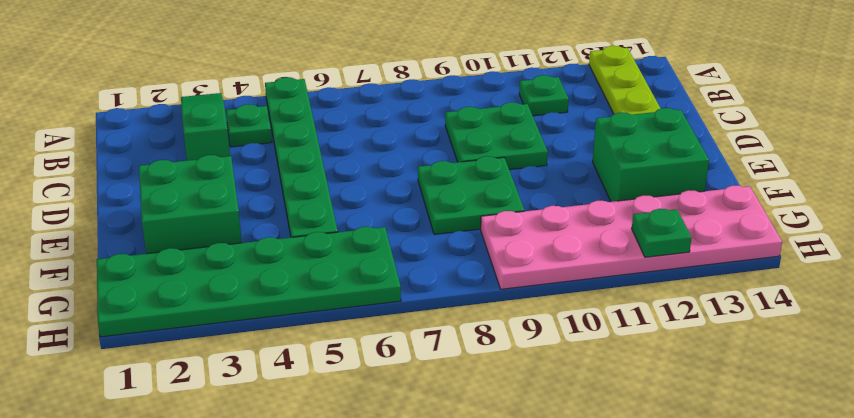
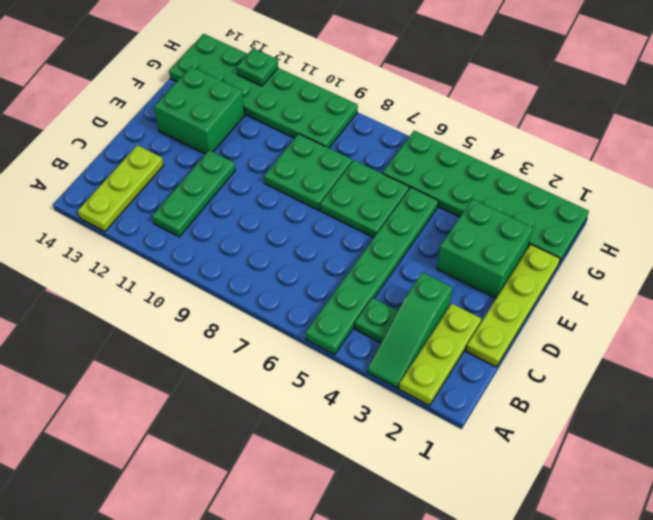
none -> lime 1x3 plate [399,304,481,406]
green 1x1 plate [519,75,569,116] -> green 1x3 plate [152,150,235,237]
none -> lime 1x4 plate [466,244,560,367]
green 2x2 plate [445,102,548,170] -> green 2x2 plate moved to [320,160,409,238]
pink 2x6 plate [481,185,782,289] -> green 2x6 plate [169,34,358,148]

